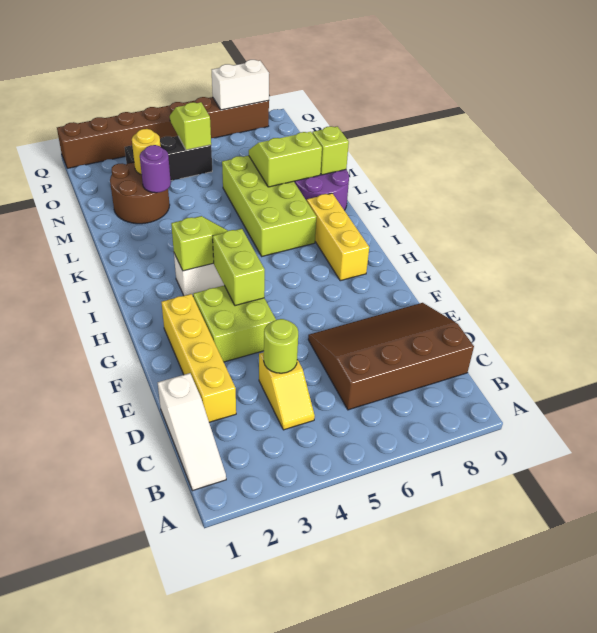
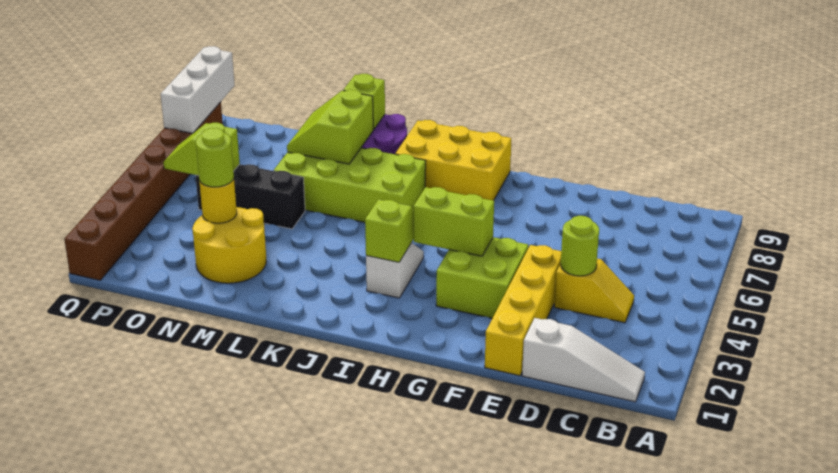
brown 3x4 slope [308,303,474,410] -> none
yellow 1x4 brick [161,294,236,422] -> yellow 1x4 brick turned to [485,245,561,376]
yellow 1x3 brick [307,193,369,281] -> yellow 2x3 brick [396,120,511,201]
brown 2x2 round brick [110,162,170,224] -> yellow 2x2 round brick [192,207,266,283]
purple 1x1 round brick [140,145,171,193] -> none
none -> lime 1x1 round brick [196,128,234,187]
black 1x3 brick [125,136,212,181] -> black 1x3 brick turned to [196,164,305,229]
white 1x2 brick [212,60,269,110] -> white 1x3 brick [161,46,235,133]

